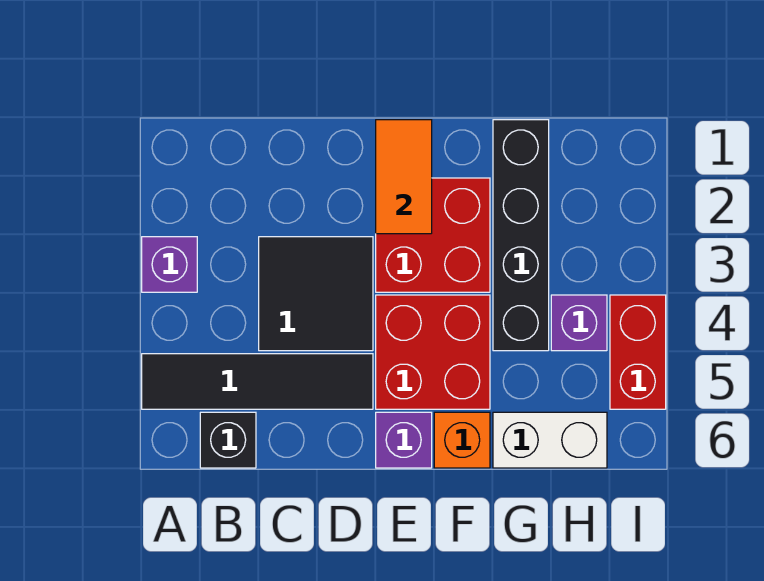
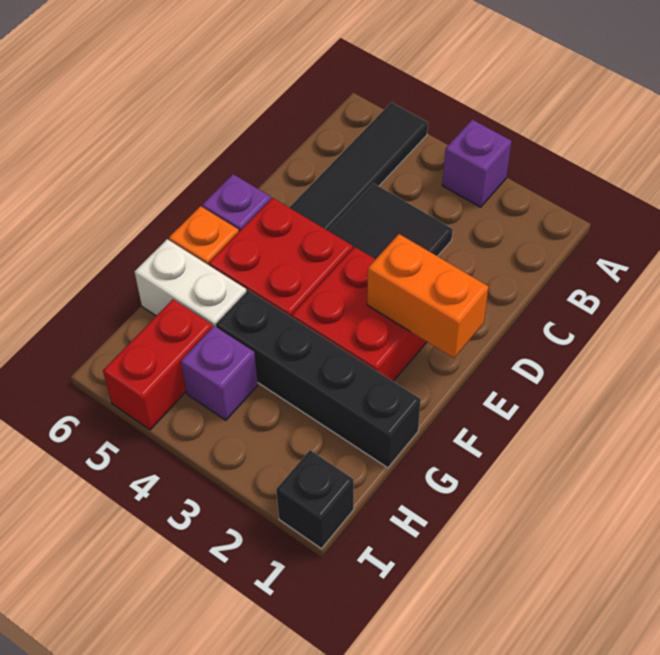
black 1x1 brick [200,412,256,468] -> black 1x1 brick moved to [276,450,354,548]
orange 1x2 tile [376,120,432,234] -> orange 1x2 brick [367,234,488,358]
white 1x2 brick [493,412,607,468] -> white 1x2 brick turned to [135,239,246,327]
red 1x2 brick [610,295,666,409] -> red 1x2 brick turned to [103,299,212,430]

